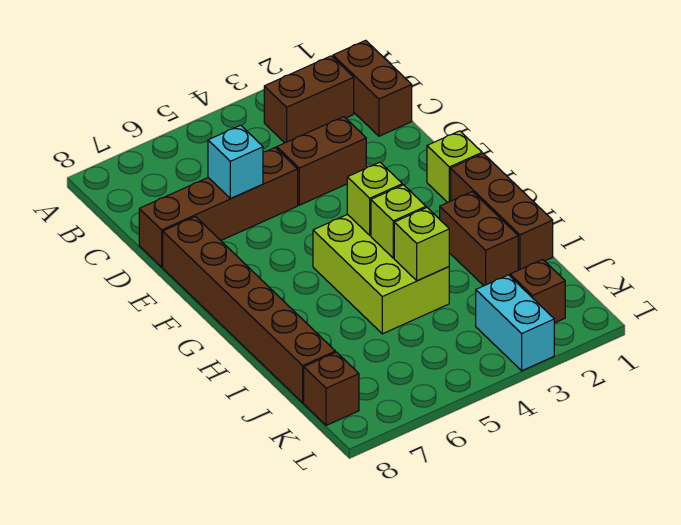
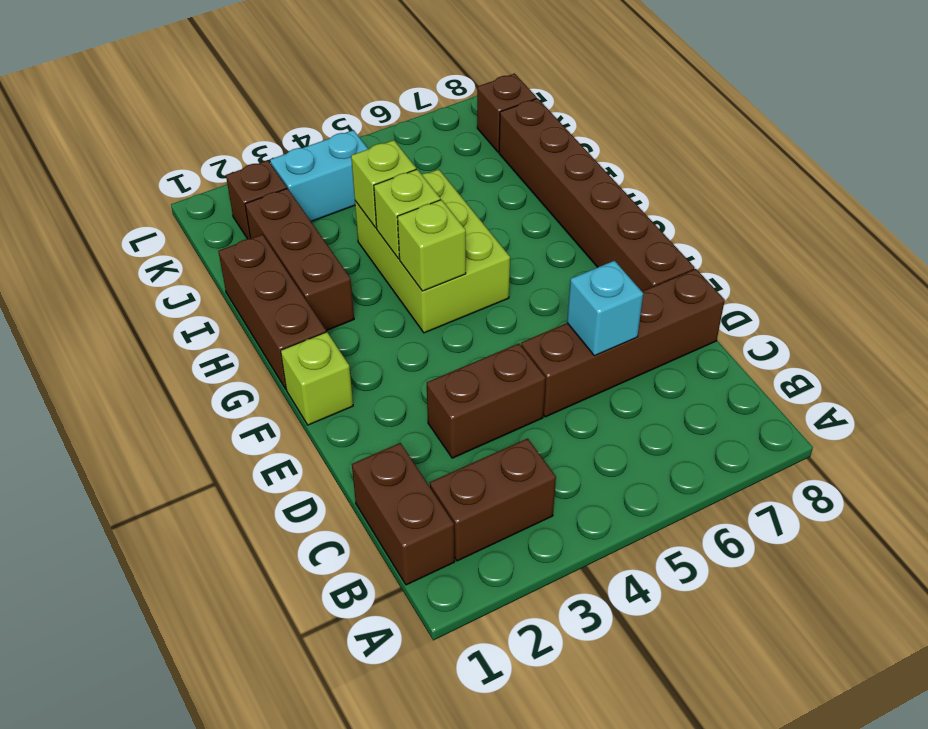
brown 1x2 brick [440,192,518,286] -> brown 1x3 brick [245,188,354,331]
cyan 1x2 brick [476,275,554,371] -> cyan 1x2 brick turned to [270,130,368,222]

